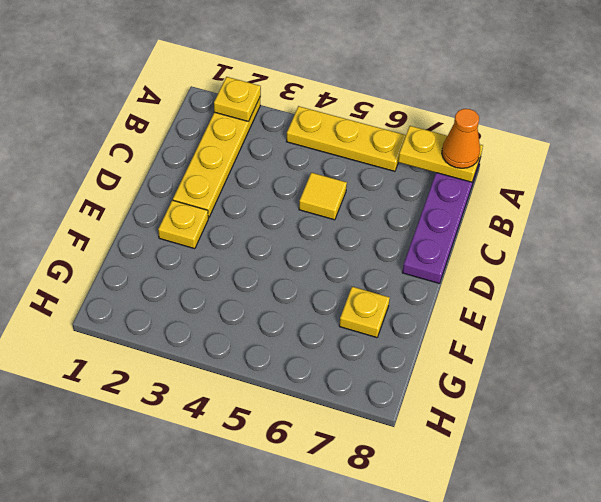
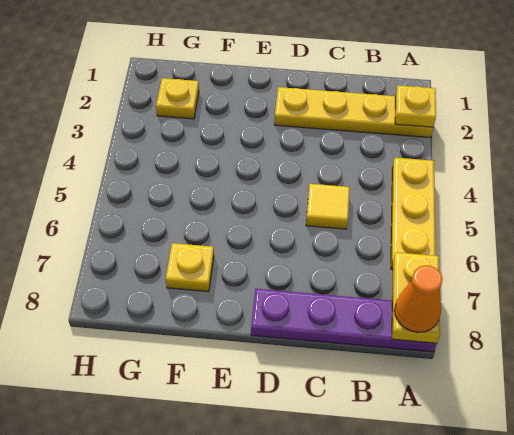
yellow 1x1 plate [158,200,208,249] -> yellow 1x1 plate moved to [156,78,199,119]

